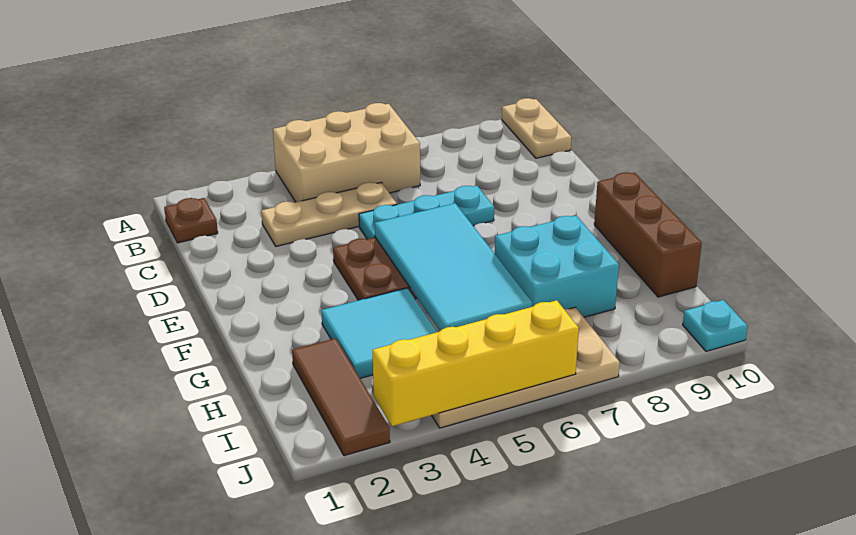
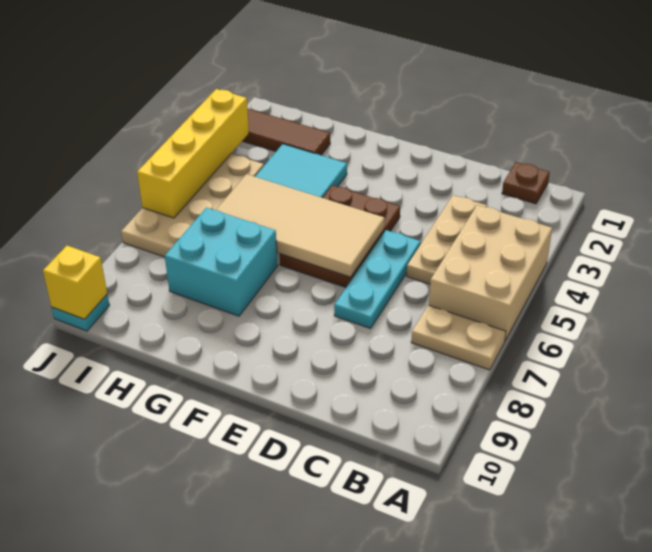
tan 1x2 plate [502,98,572,158] -> tan 1x2 plate moved to [411,305,506,370]
cyan 2x4 tile [375,203,532,331] -> tan 2x4 tile [216,174,385,277]
brown 1x3 brick [594,173,702,297] -> none
none -> yellow 1x1 brick [43,246,107,319]

